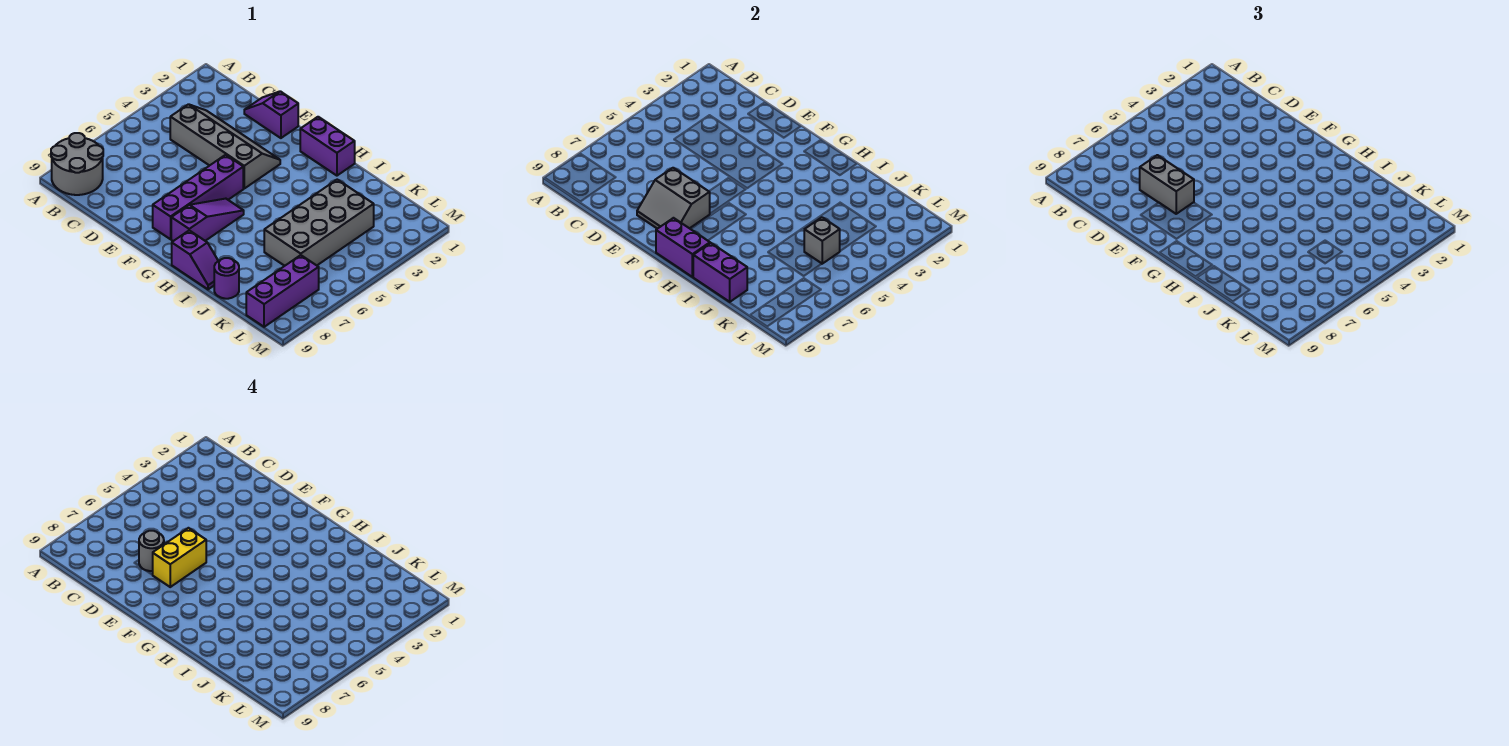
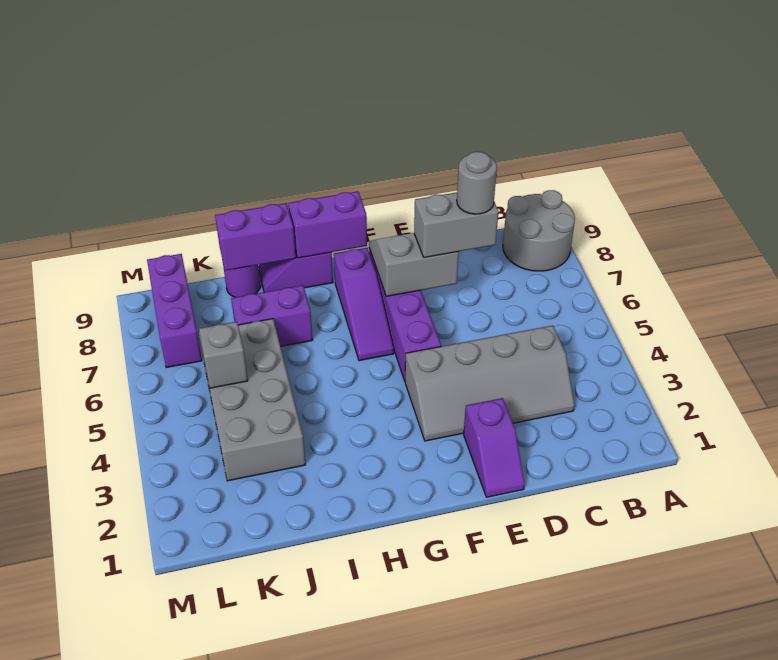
purple 1x2 slope [244,91,298,138] -> purple 1x2 slope turned to [464,398,525,497]
yellow 1x2 brick [153,528,206,587] -> none
purple 1x2 brick [300,117,355,176] -> purple 1x2 brick moved to [231,285,313,347]

